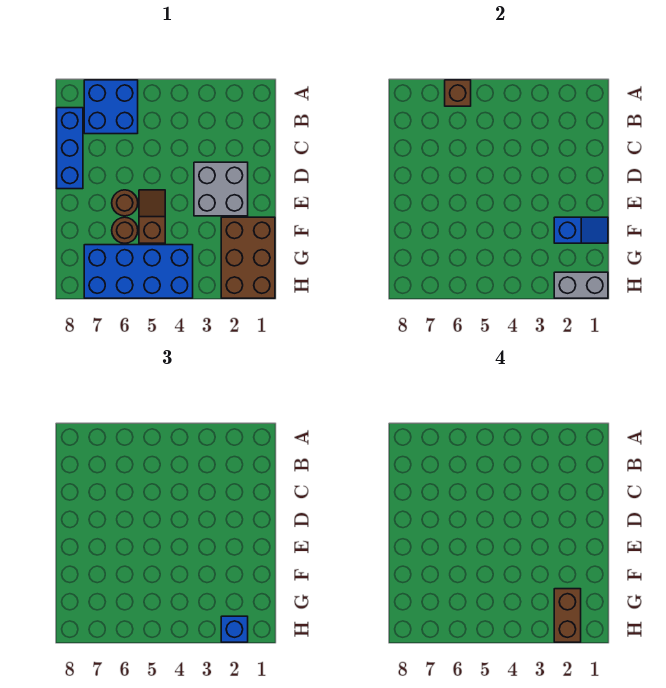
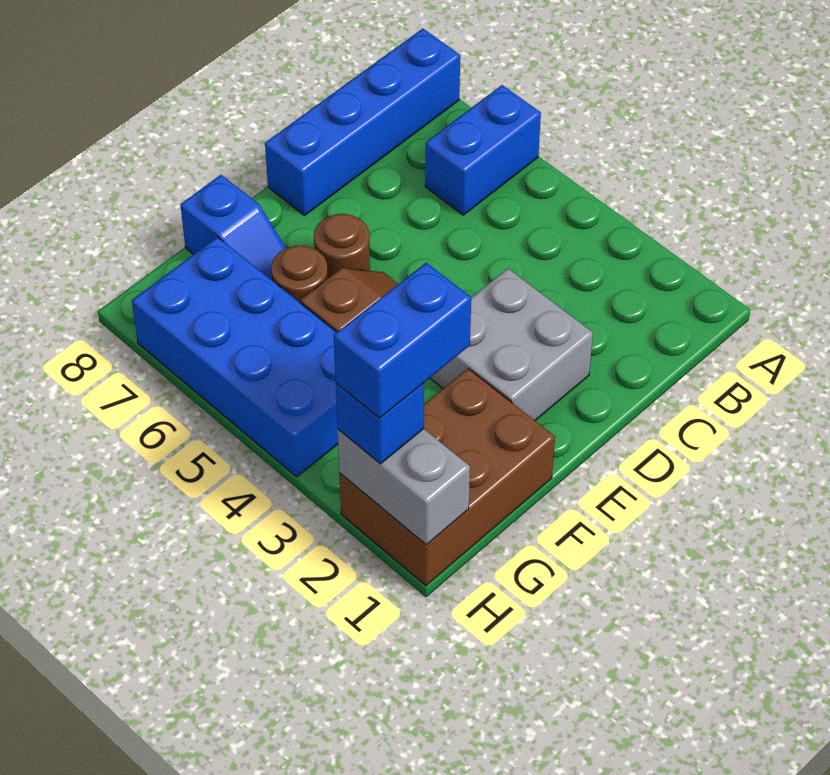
blue 2x2 brick [84,80,138,134] -> blue 1x2 brick [425,85,541,215]
brown 1x1 brick [445,80,471,106] -> none
blue 1x3 brick [57,108,83,189] -> blue 1x4 brick [265,29,460,215]
blue 1x2 slope [554,217,608,243] -> blue 1x2 slope moved to [180,175,286,280]
brown 1x2 brick [554,589,581,642] -> blue 1x2 brick [334,263,471,418]

